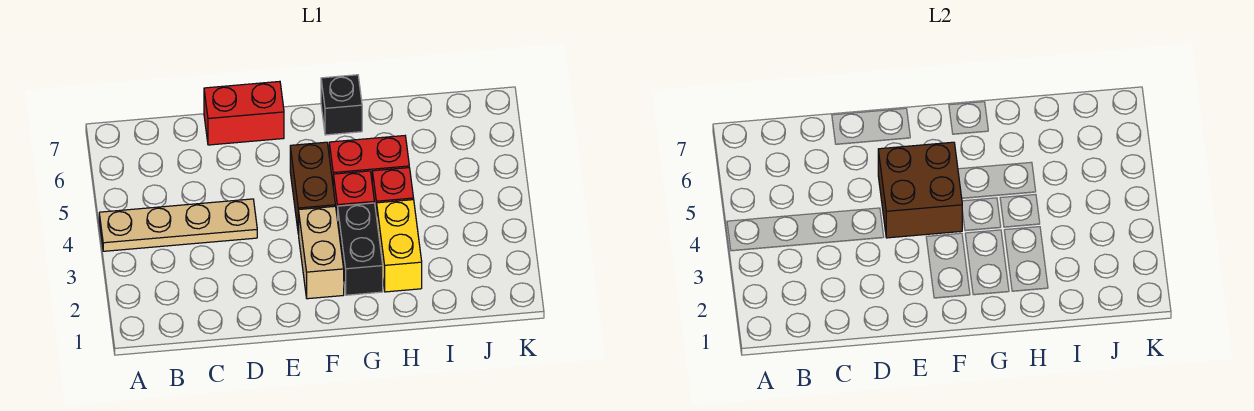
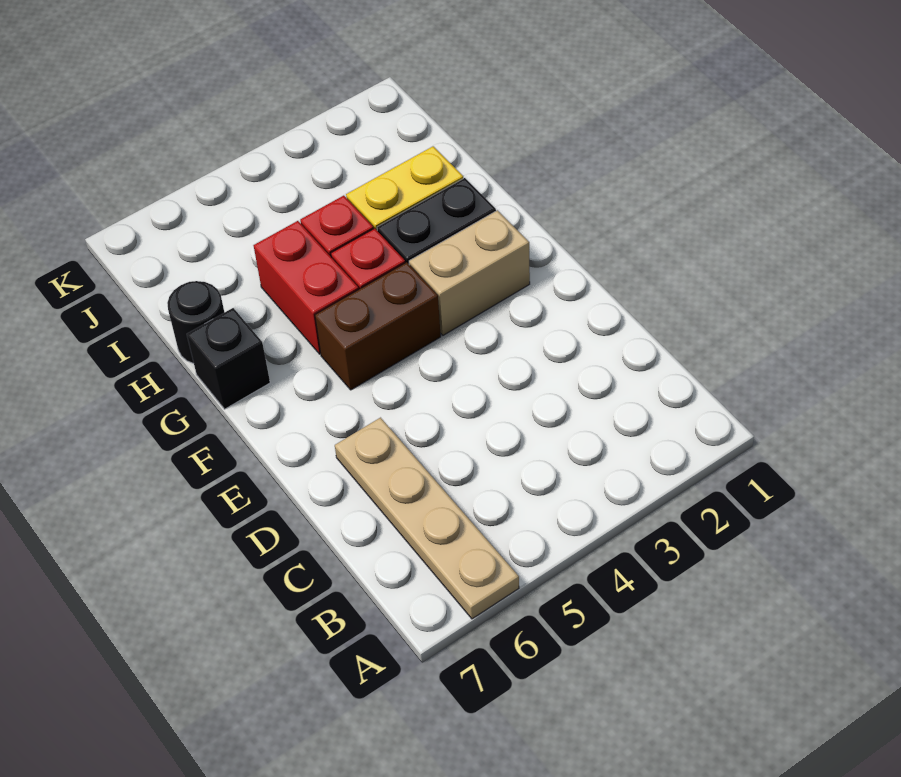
tan 1x4 plate [99,199,257,251] -> tan 1x4 plate moved to [335,418,519,619]
red 1x2 brick [204,81,284,145] -> none
brown 2x2 brick [878,142,962,238] -> none
none -> black 1x1 round brick [167,281,224,363]

